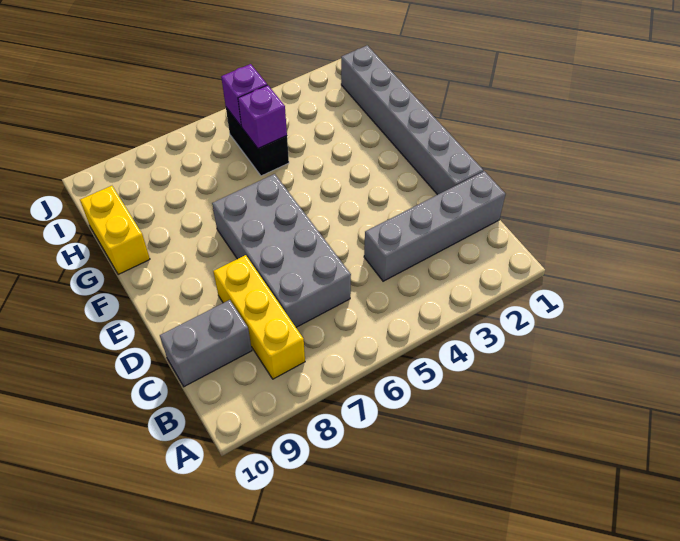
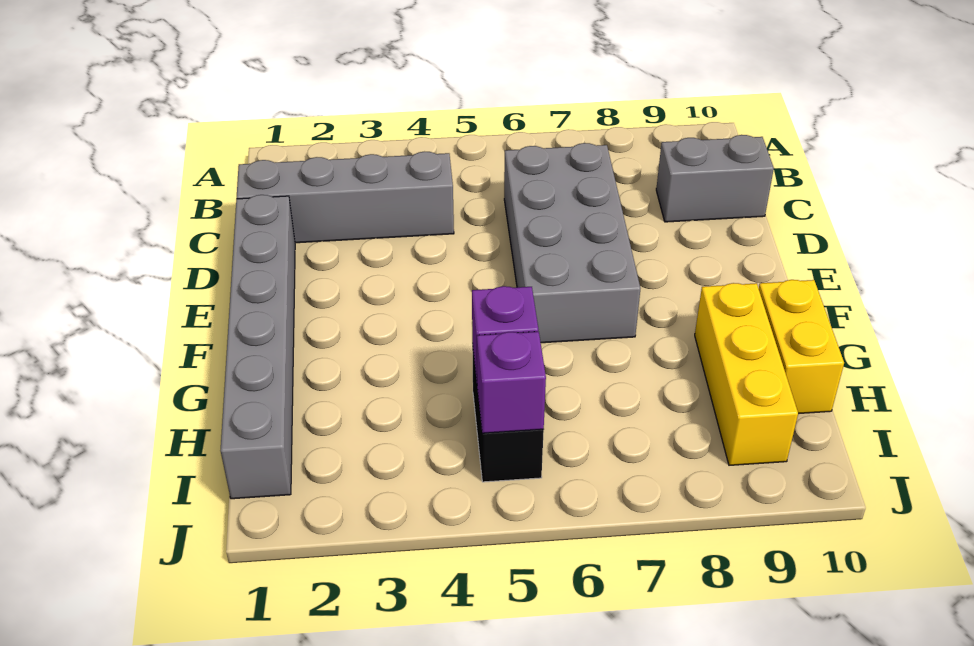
yellow 1x3 brick [213,255,305,379] -> yellow 1x3 brick moved to [695,283,798,465]

